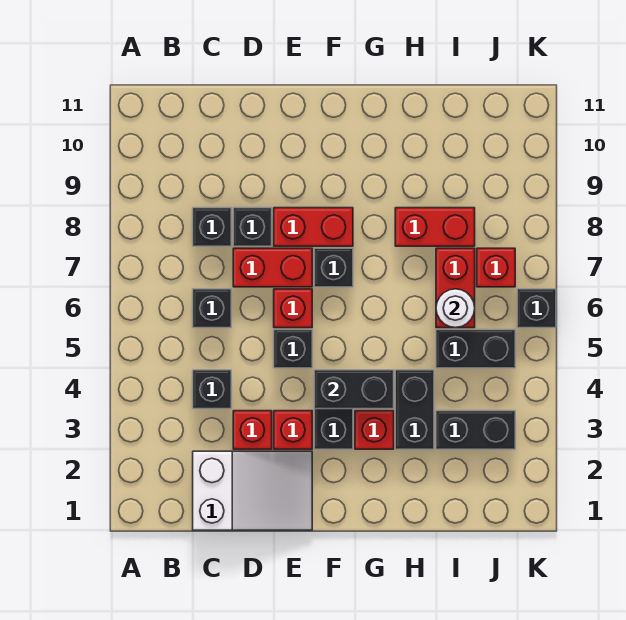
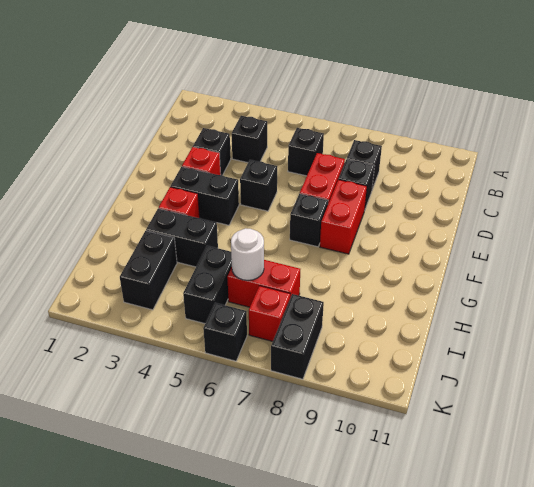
white 2x3 slope [193,451,312,530] -> none
red 1x1 brick [233,411,272,449] -> black 1x1 brick [193,128,231,175]
red 1x1 brick [274,289,312,328] -> none
black 1x2 brick [314,370,394,409] -> black 1x2 brick moved to [271,294,324,379]
red 1x2 brick [395,208,475,246] -> none

